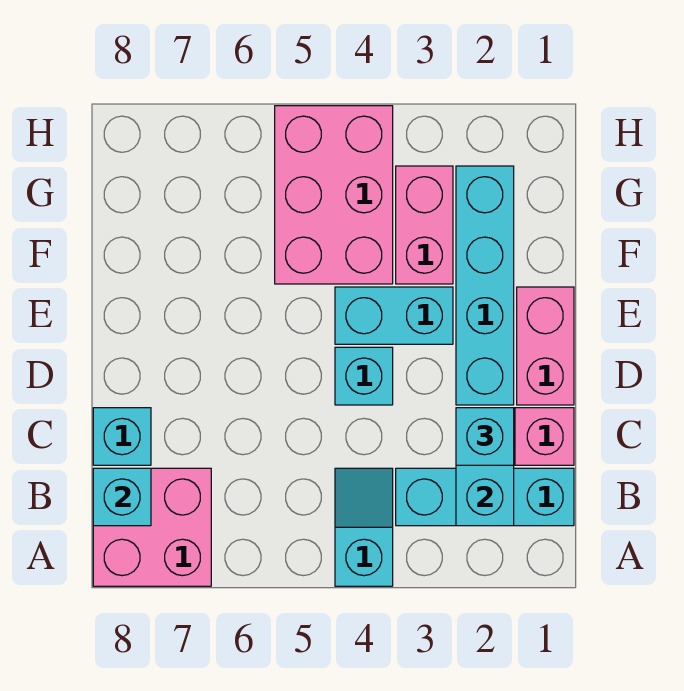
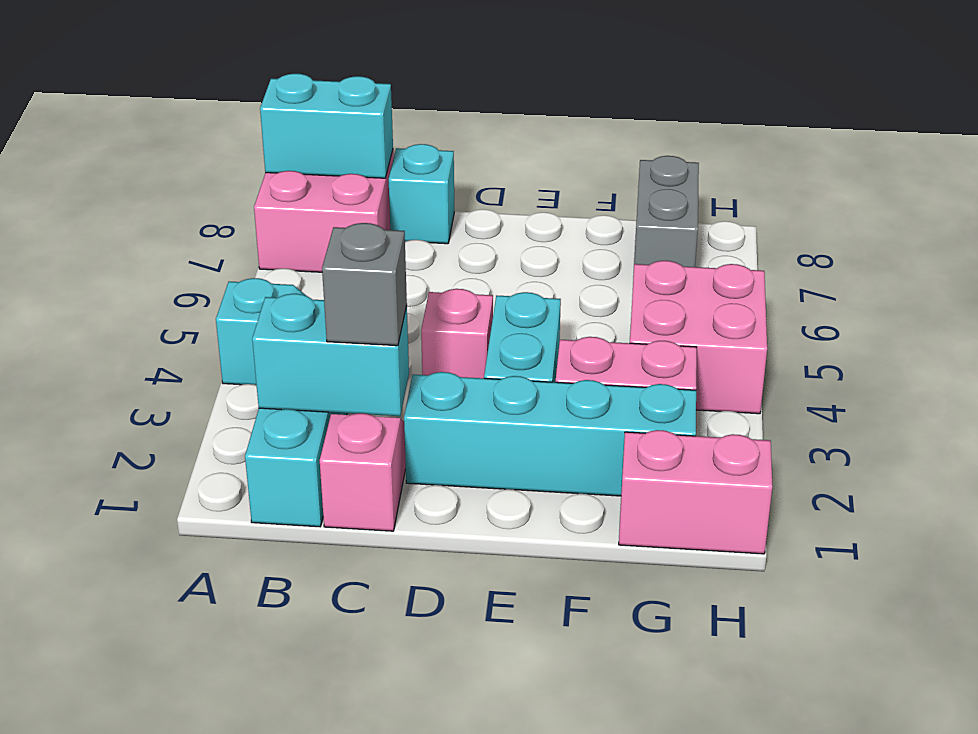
cyan 1x1 brick [93,468,151,526] -> cyan 1x2 brick [260,74,393,178]
cyan 1x1 brick [456,408,514,465] -> grey 1x1 brick [322,223,407,346]
pink 1x2 brick [517,287,574,405] -> pink 1x2 brick moved to [619,430,772,554]
cyan 1x1 brick [335,347,393,405] -> pink 1x1 brick [421,289,493,378]
pink 2x3 brick [275,106,393,284] -> pink 2x2 brick [630,261,767,414]
none -> grey 1x2 brick [634,156,699,267]

